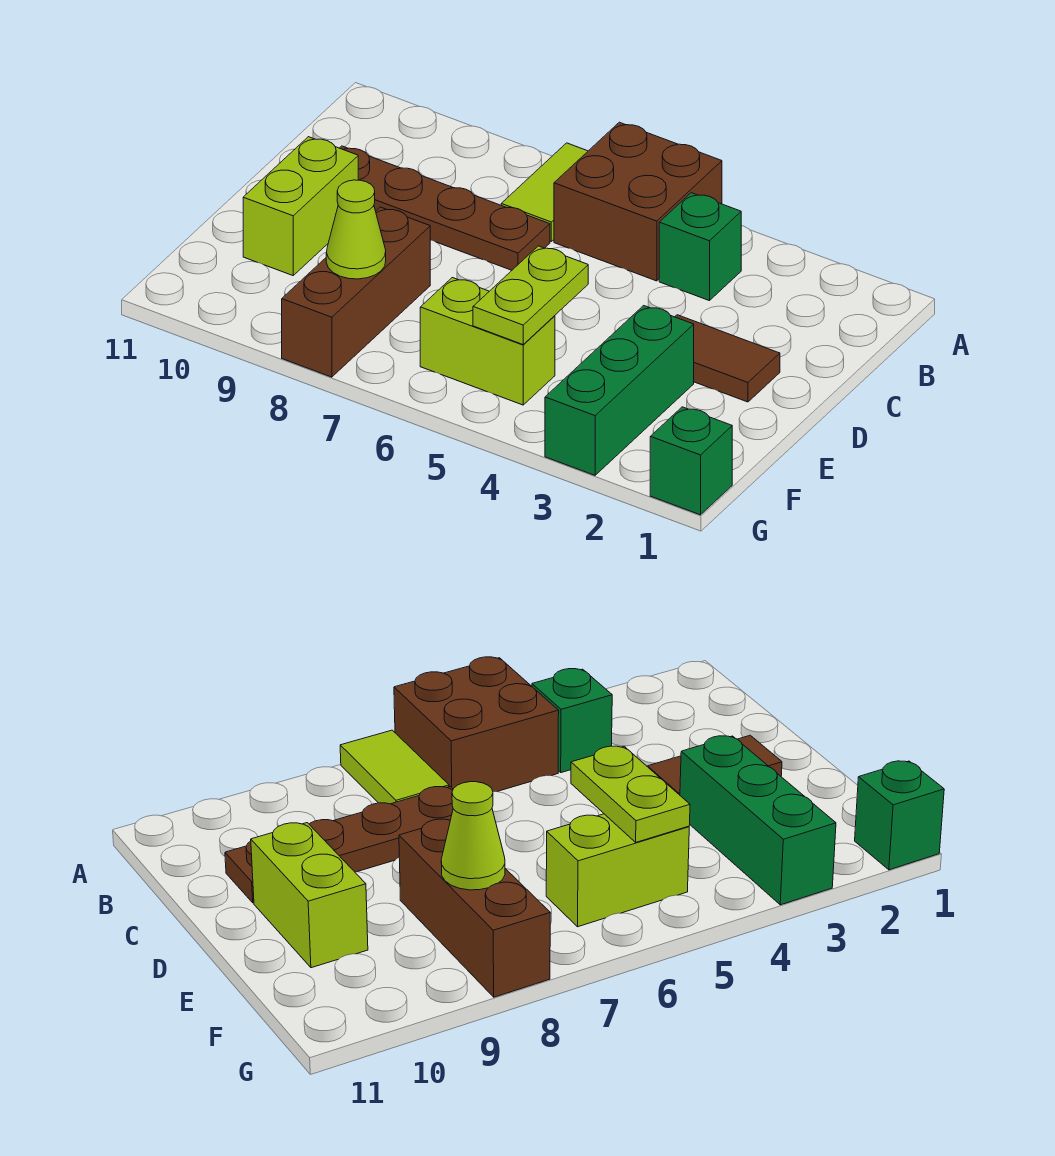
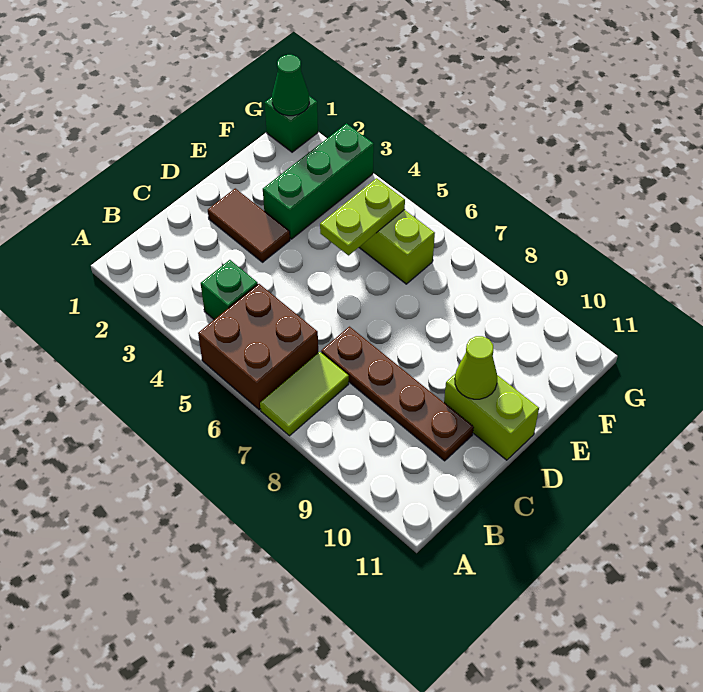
lime 1x2 brick [243,137,358,276] -> lime 1x2 brick turned to [444,374,539,460]
brown 1x3 brick [282,207,430,377] -> none
lime 1x1 cone [326,180,386,279] -> lime 1x1 cone moved to [455,336,497,399]
none -> green 1x1 cone [272,55,309,116]

